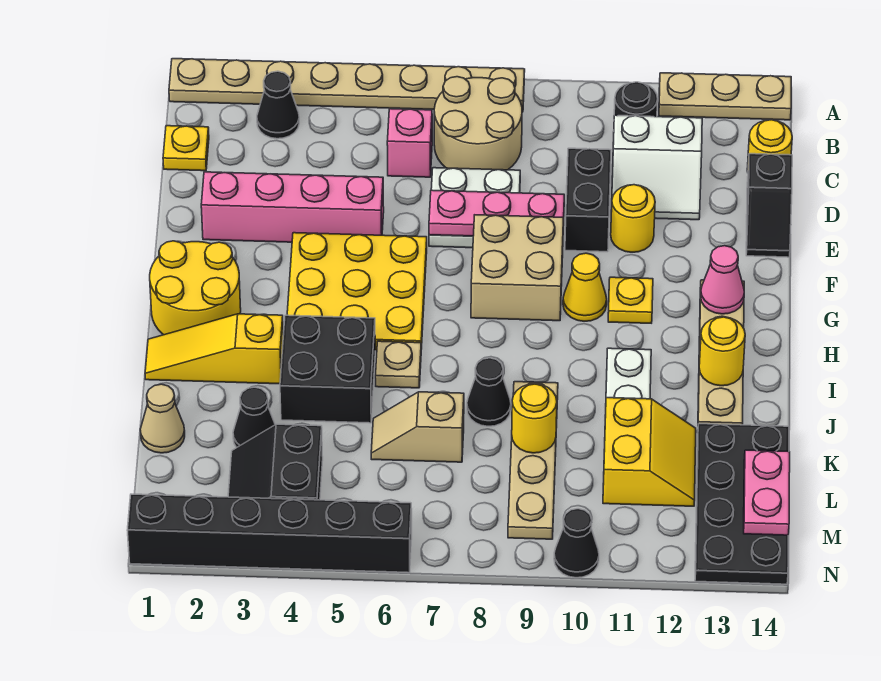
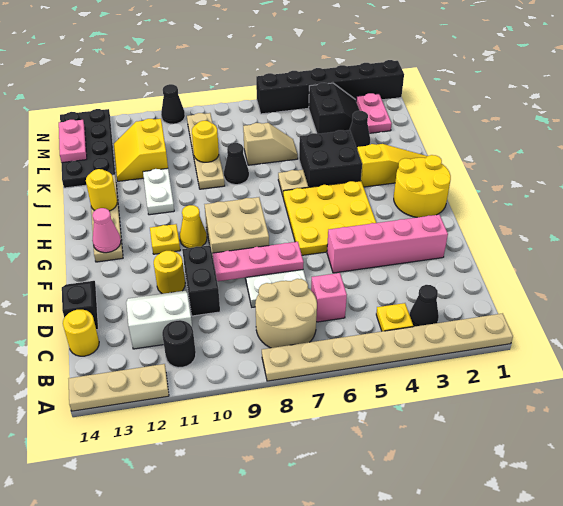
yellow 1x1 plate [163,126,209,171] -> yellow 1x1 plate moved to [376,303,413,331]
tan 1x1 cone [140,384,185,453] -> none
none -> pink 1x2 plate [356,93,392,133]

